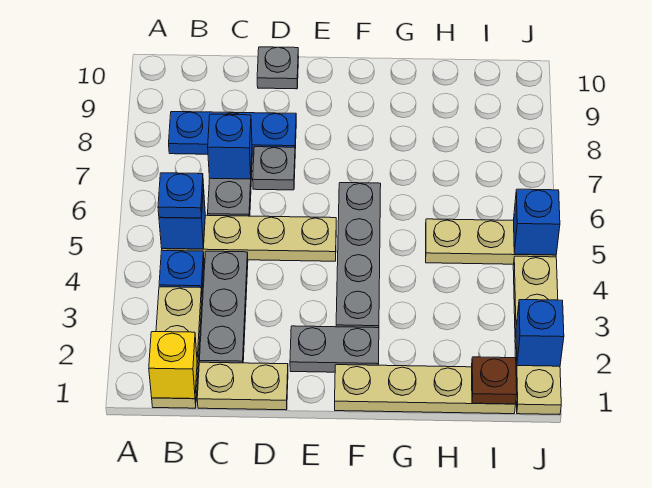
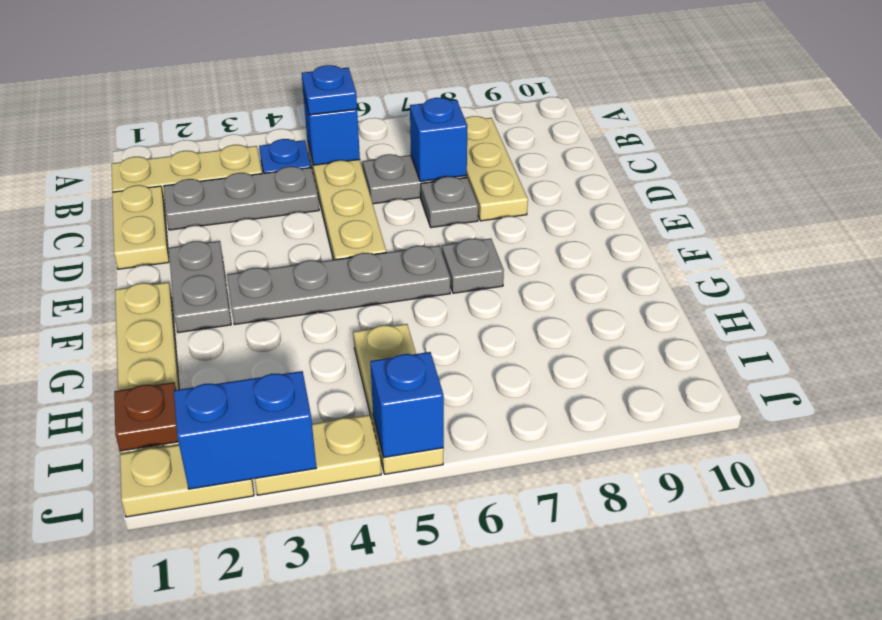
yellow 1x1 brick [149,332,197,399] -> none
blue 1x3 plate [169,112,296,155] -> tan 1x3 plate [465,116,528,221]
grey 1x1 plate [257,47,299,89] -> grey 1x1 plate moved to [442,239,504,293]
blue 1x1 brick [516,300,564,366] -> blue 1x2 brick [174,371,316,489]

